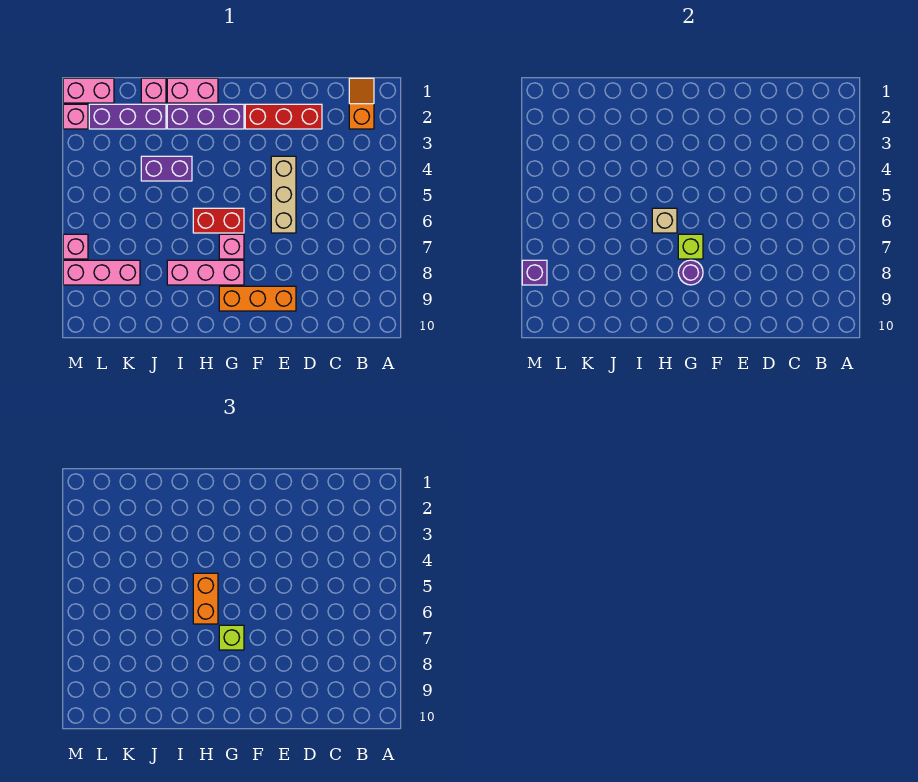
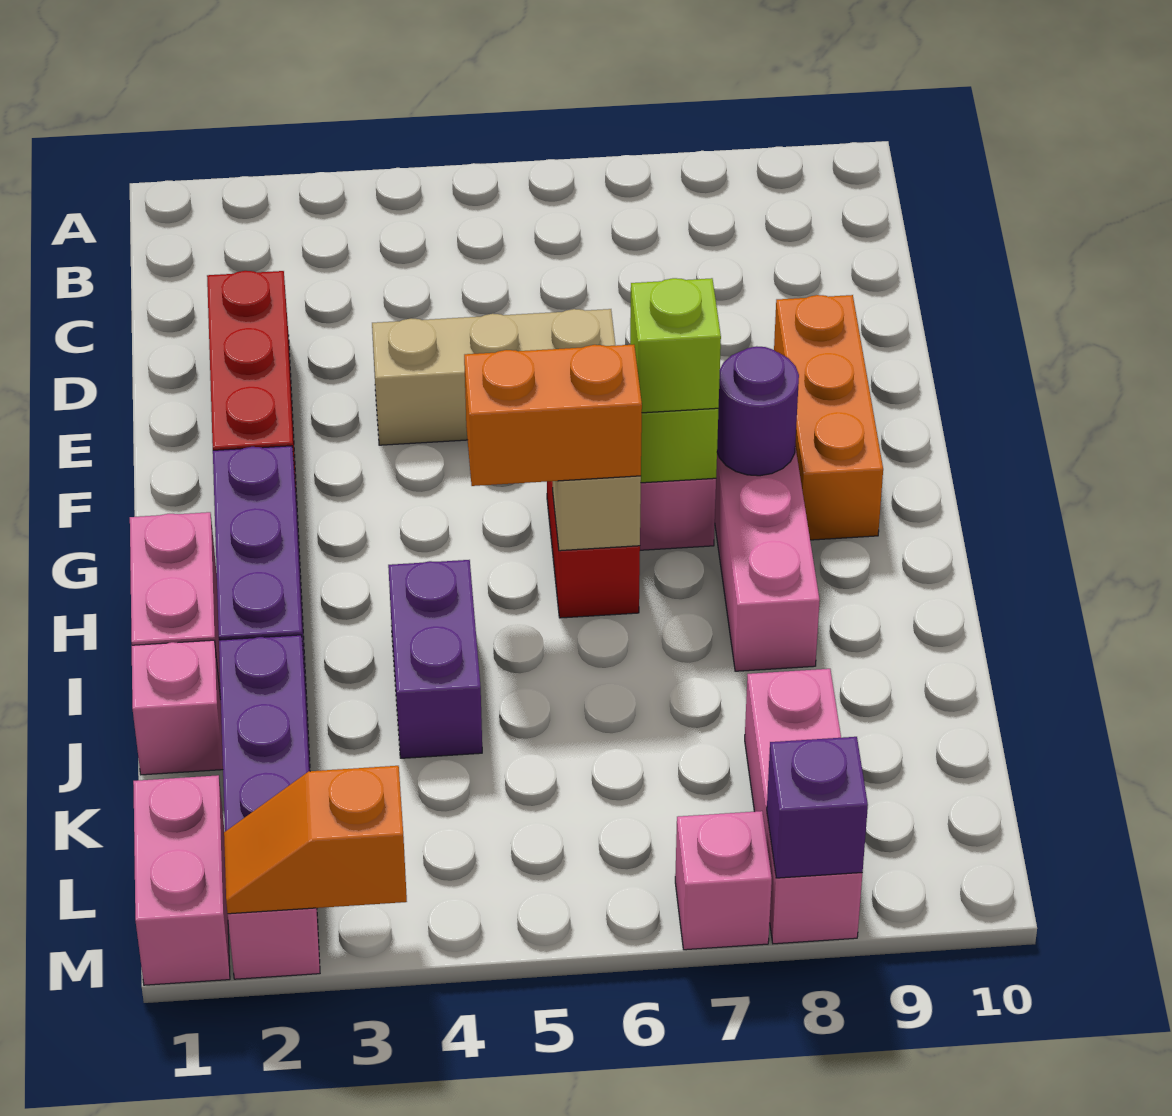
orange 1x2 slope [349,78,374,129] -> orange 1x2 slope moved to [224,766,407,914]

